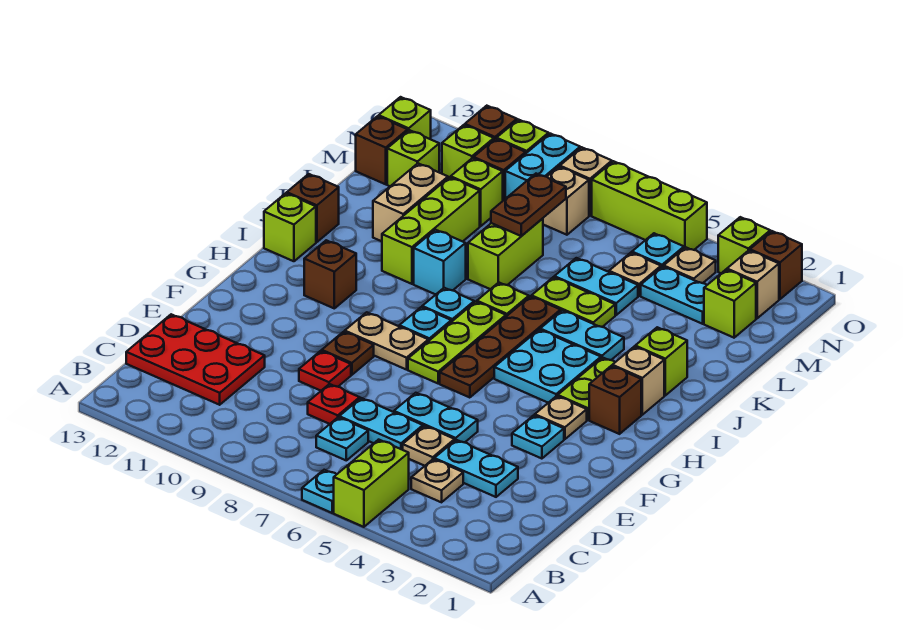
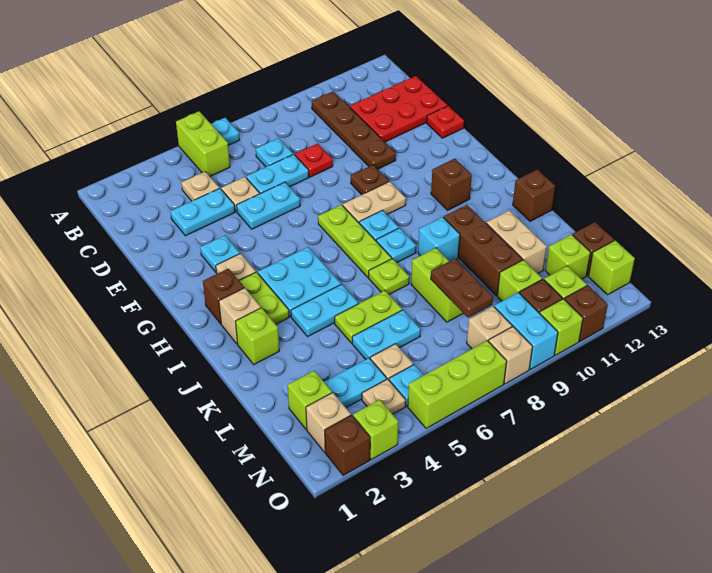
red 1x1 plate [299,351,351,391] -> red 1x1 plate moved to [427,106,464,138]
brown 1x4 plate [440,296,561,398] -> brown 1x4 plate moved to [312,91,396,169]
lime 1x1 brick [264,193,316,261] -> none
lime 1x3 brick [382,177,480,284] -> brown 1x3 brick [444,205,522,296]

